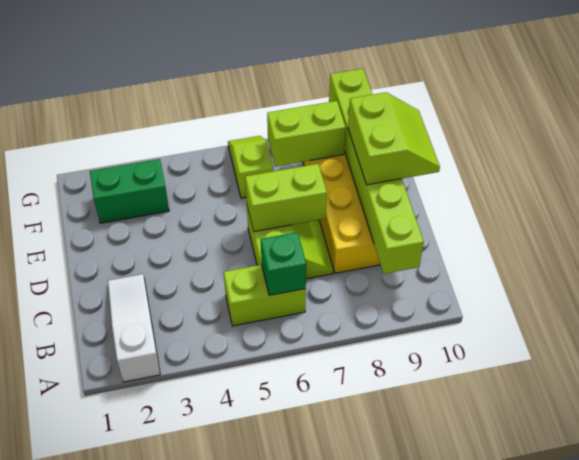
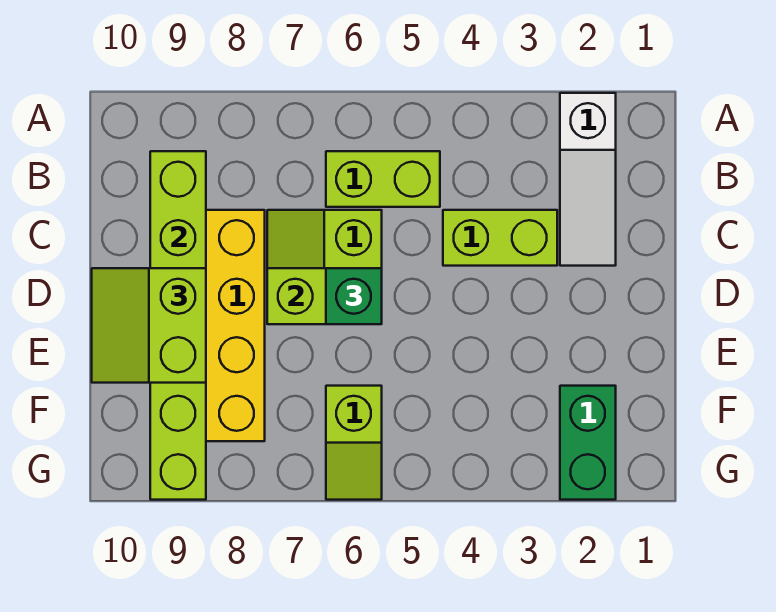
green 1x1 brick [261,232,306,295] -> green 1x1 brick moved to [326,268,382,324]
green 1x2 brick [90,159,169,223] -> green 1x2 brick turned to [560,386,616,500]
lime 1x2 brick [267,101,346,166] -> lime 1x2 brick moved to [443,210,557,266]

